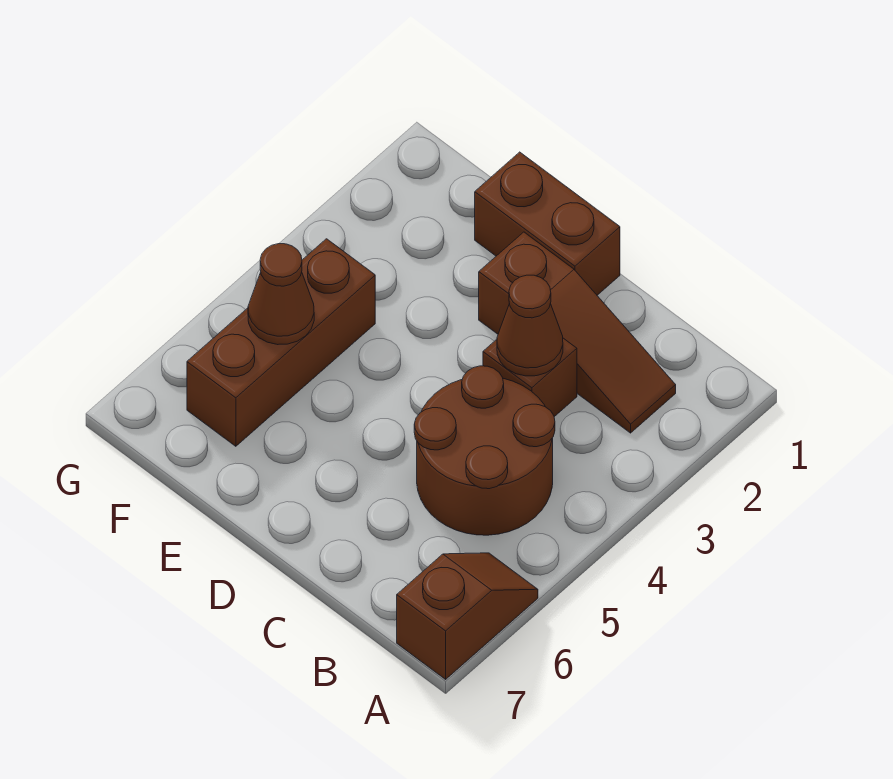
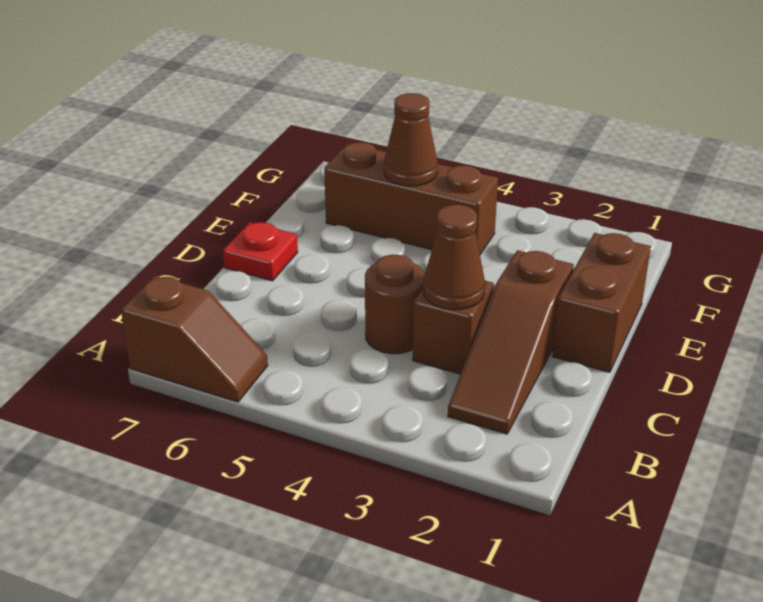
brown 2x2 round brick [414,366,555,535] -> brown 1x1 round brick [365,255,425,354]
none -> red 1x1 plate [223,222,298,281]

